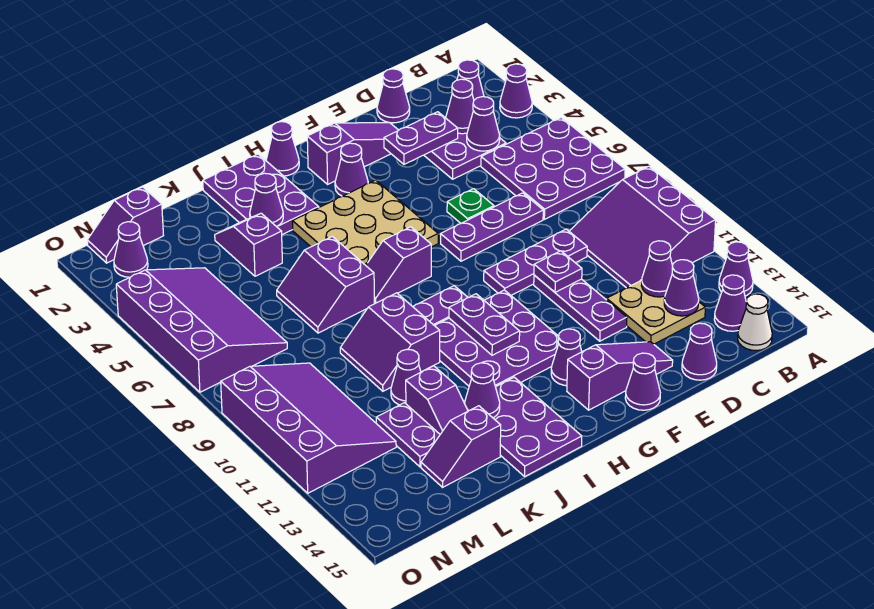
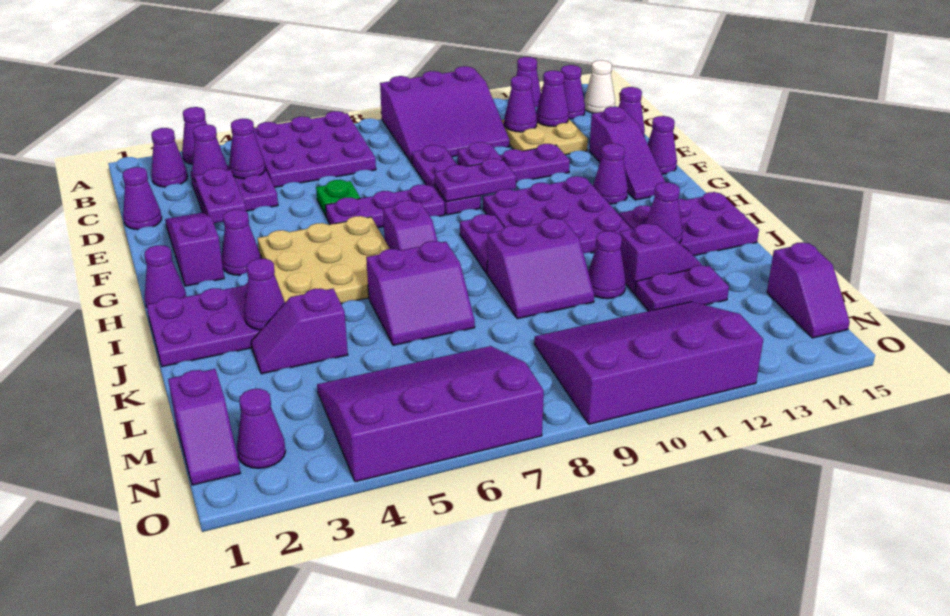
purple 1x3 plate [441,193,543,261] -> purple 1x3 plate turned to [325,184,445,228]
purple 1x3 slope [567,342,673,410] -> purple 1x3 slope turned to [589,107,665,200]
purple 1x2 plate [449,294,520,355] -> purple 1x2 plate moved to [434,159,516,202]
purple 1x2 slope [421,406,501,487] -> purple 1x2 slope moved to [767,242,850,338]

